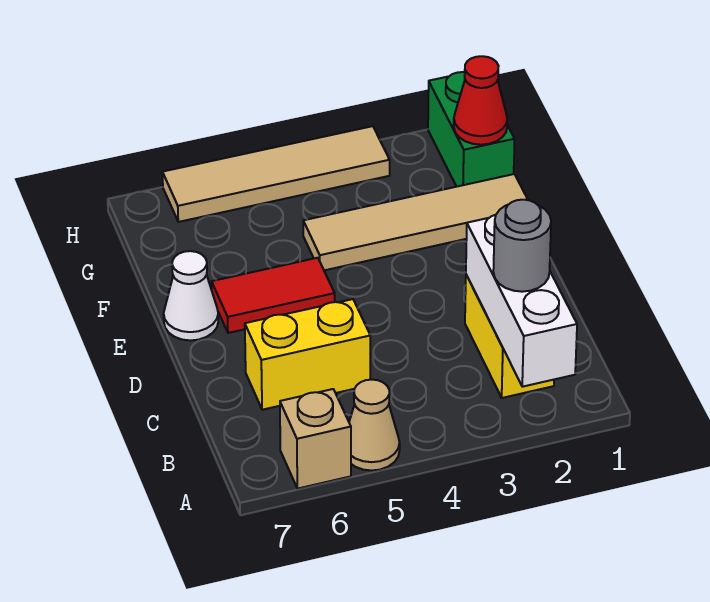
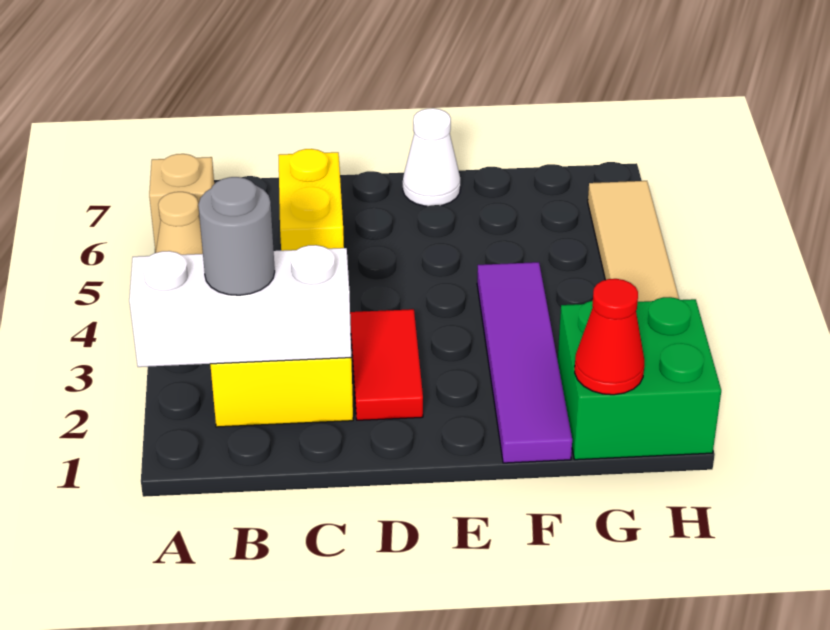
red 1x2 tile [212,258,335,333] -> red 1x2 tile moved to [350,309,423,420]
tan 1x4 tile [303,174,528,270] -> purple 1x4 tile [477,262,572,463]
green 1x2 brick [428,72,515,187] -> green 2x2 brick [558,297,721,460]

